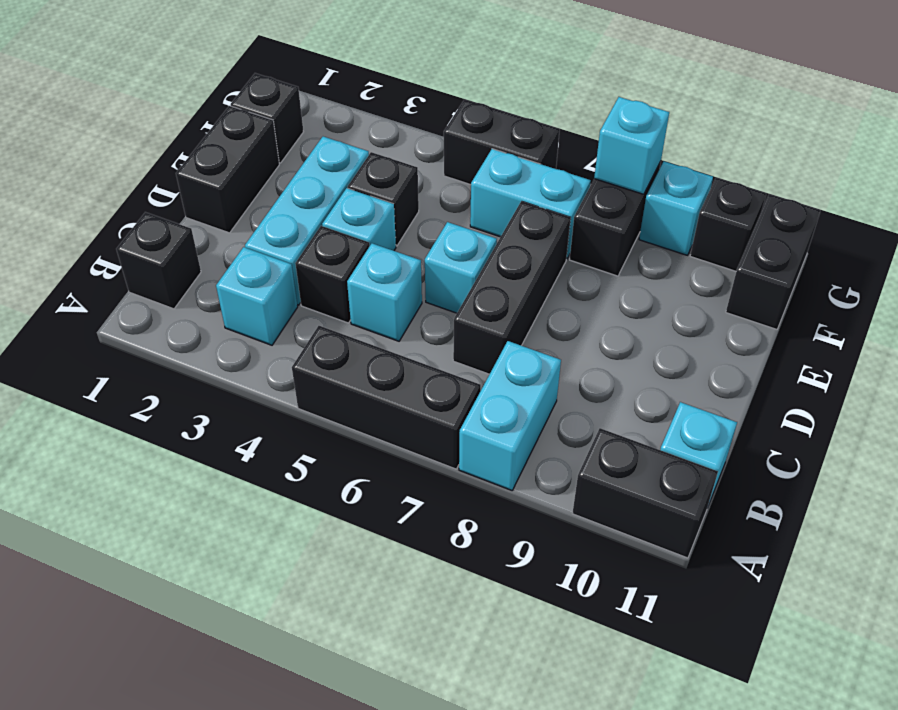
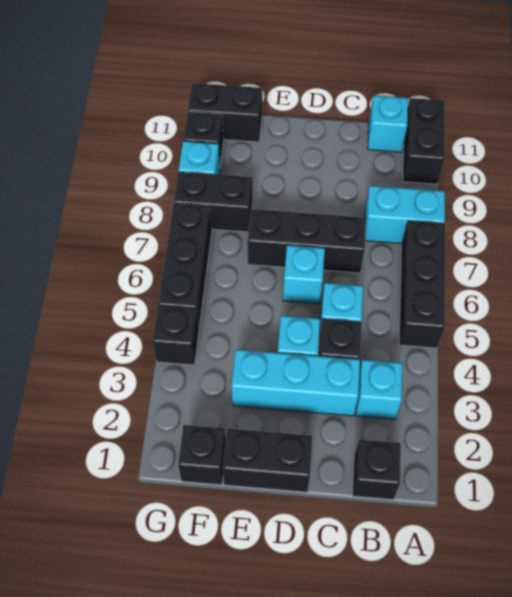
black 1x1 brick [348,152,419,246] -> black 1x1 brick moved to [152,306,199,365]
cyan 1x2 brick [470,149,591,259] -> none
black 1x2 brick [444,99,560,185] -> black 1x3 brick [158,203,212,327]
cyan 1x1 brick [594,97,669,194] -> none

